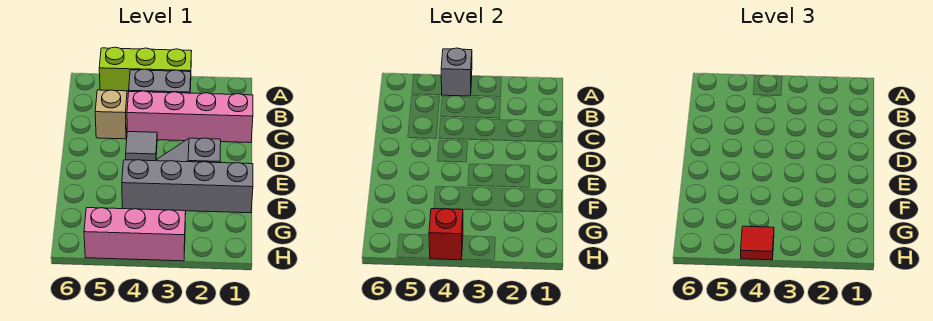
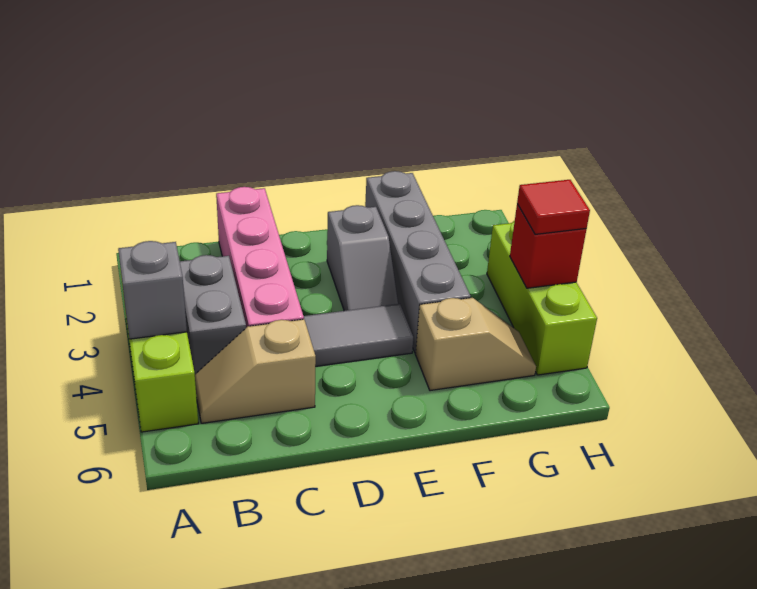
grey 1x1 tile [126,132,157,161] -> grey 1x2 tile [304,304,413,366]
none -> tan 1x2 slope [416,298,536,391]
pink 1x3 brick [84,208,186,261] -> lime 1x3 brick [487,221,597,375]

